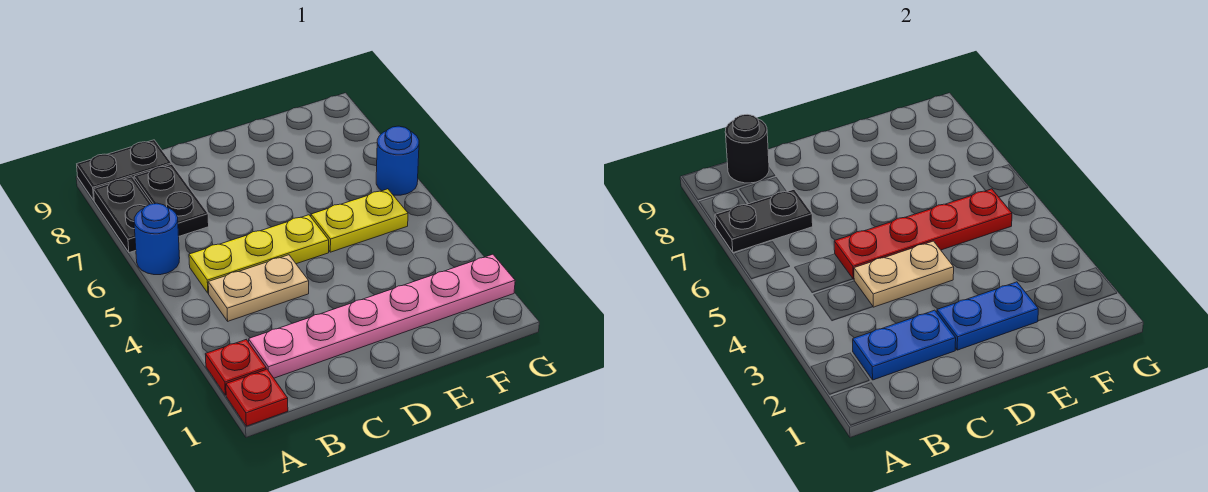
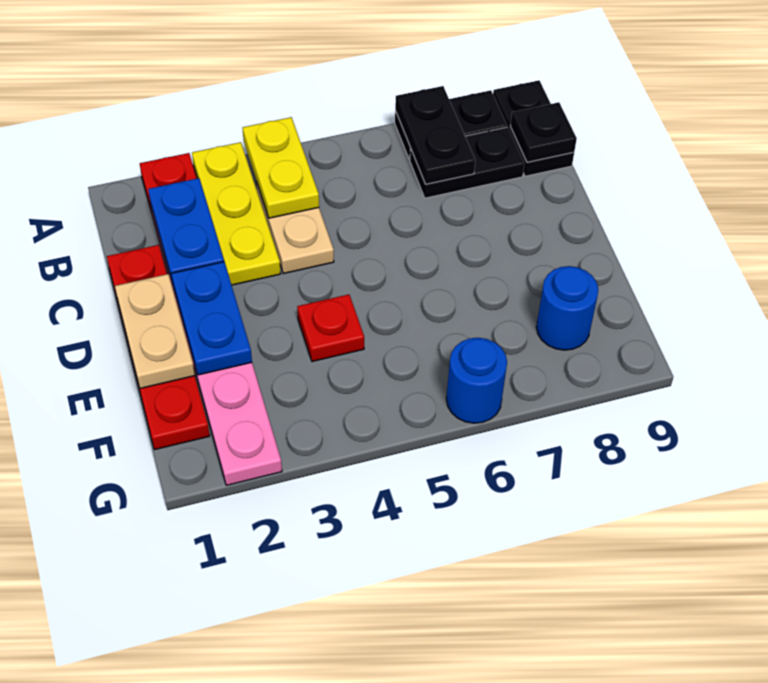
red 1x1 plate [226,369,288,426] -> red 1x1 plate moved to [297,294,364,362]
blue 1x1 round brick [134,203,180,275] -> blue 1x1 round brick moved to [536,266,598,350]
yellow 1x3 plate [189,215,329,293] -> yellow 1x3 plate moved to [192,142,281,285]
black 1x1 round brick [725,114,769,183] -> black 1x1 plate [510,102,577,162]
tan 1x2 plate [854,241,954,307] -> tan 1x2 plate moved to [115,274,195,388]
red 1x4 plate [834,189,1012,279] -> red 1x4 plate moved to [107,245,210,450]
yellow 1x2 plate [311,189,408,252] -> yellow 1x2 plate moved to [243,117,319,218]

